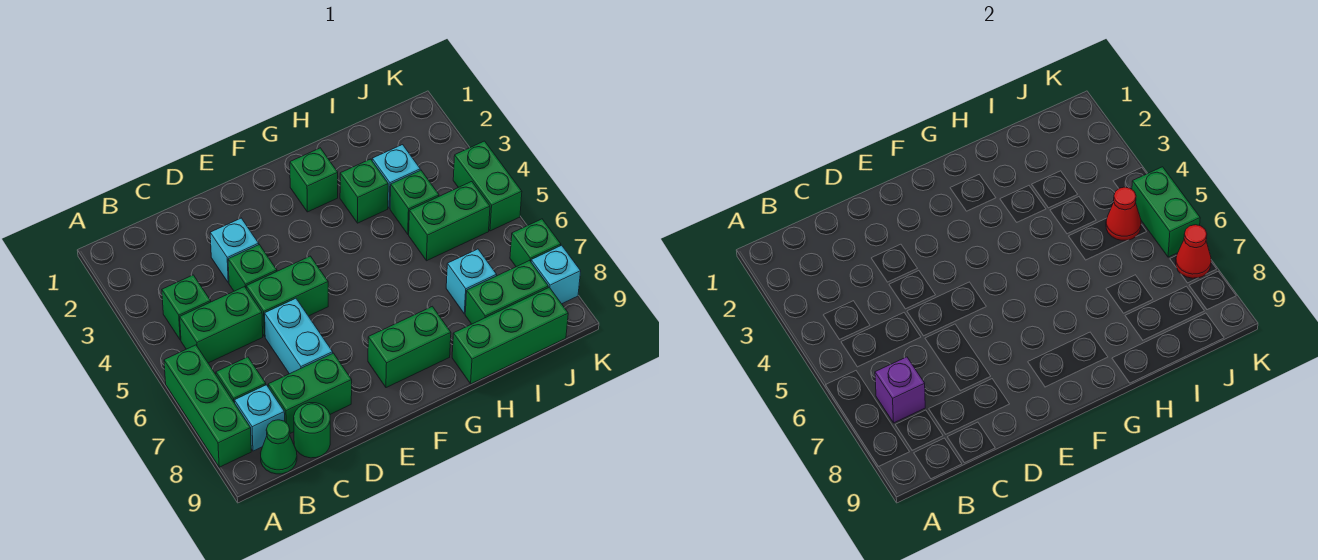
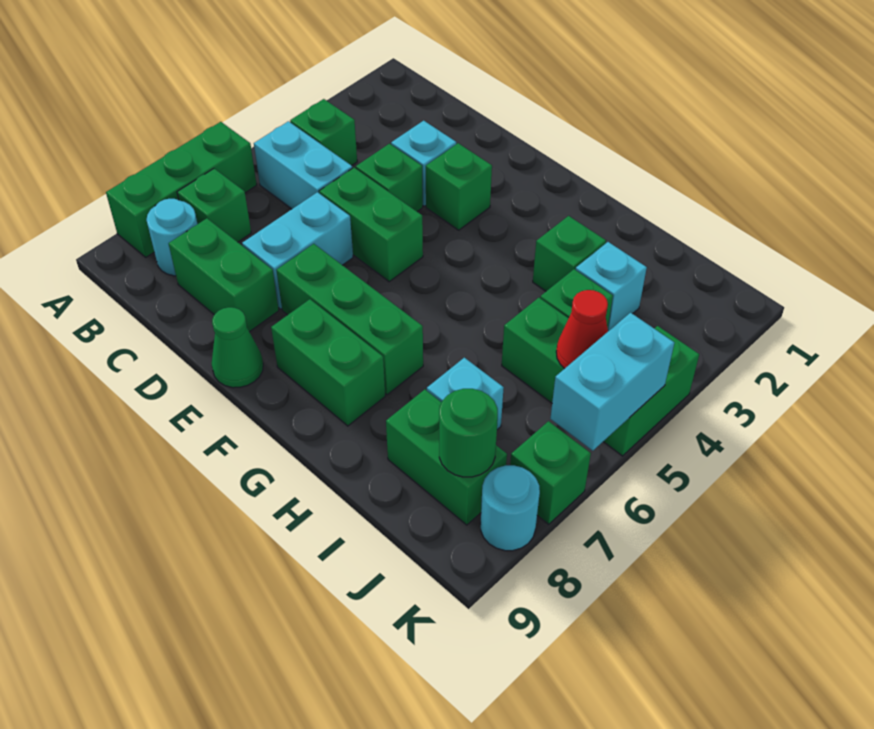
green 1x2 brick [180,287,263,363] -> cyan 1x2 brick [254,121,352,209]
purple 1x1 brick [875,357,925,423] -> none
cyan 1x1 brick [234,385,285,451] -> cyan 1x1 round brick [147,199,197,276]
green 1x1 cone [261,420,297,474] -> green 1x1 cone moved to [212,307,263,388]
green 1x1 round brick [294,403,330,458] -> green 1x1 round brick moved to [439,389,498,477]
green 1x1 brick [290,148,338,212] -> green 1x1 brick moved to [426,143,492,230]
green 1x3 brick [452,287,568,384] -> green 1x3 brick moved to [276,244,423,395]
green 1x2 brick [1132,167,1200,257] -> cyan 1x2 brick [550,313,674,451]
red 1x1 cone [1176,225,1211,278] -> none
cyan 1x1 brick [531,245,581,304] -> cyan 1x1 round brick [480,465,540,551]

